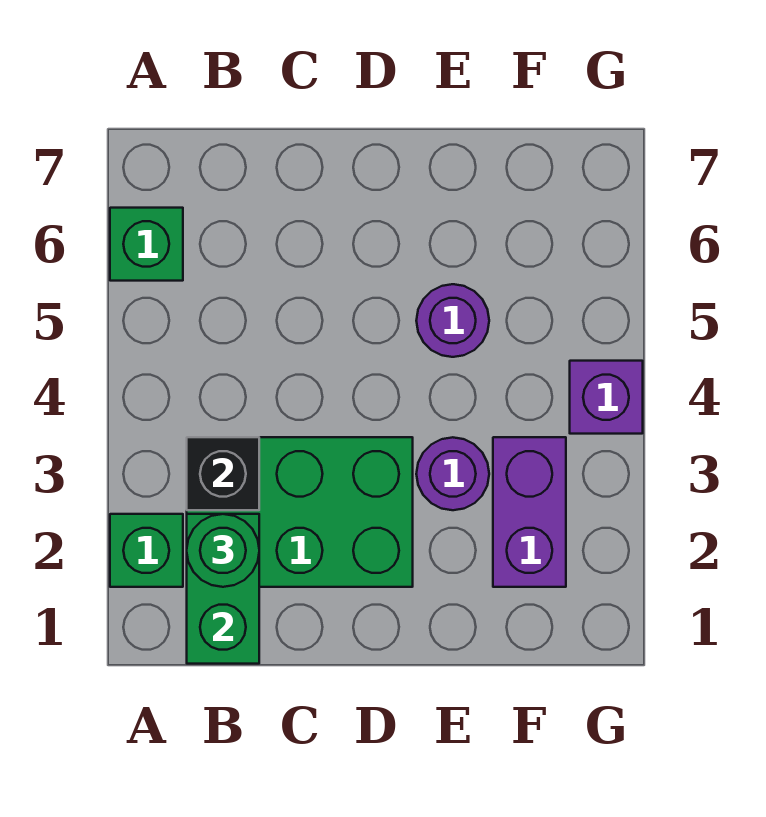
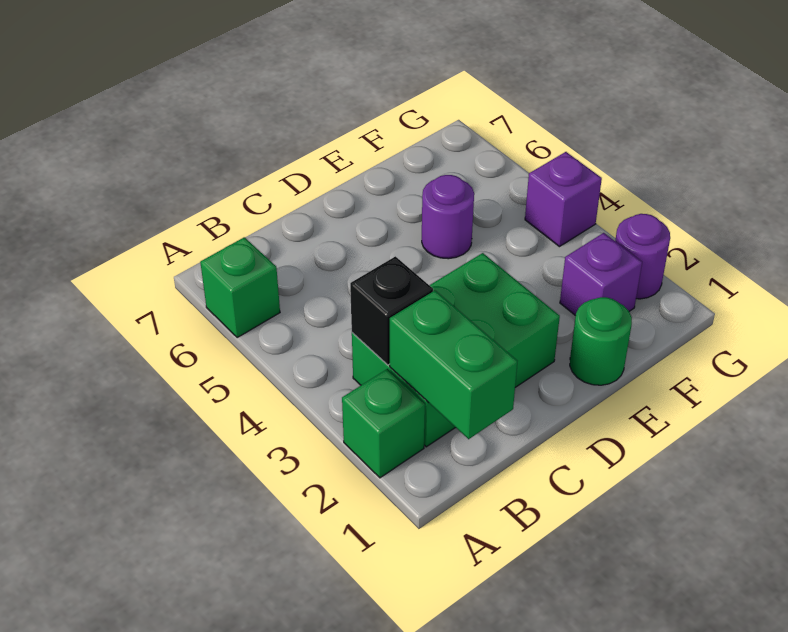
green 1x1 round brick [187,514,259,587] -> green 1x1 round brick moved to [570,297,632,385]
purple 1x1 round brick [416,437,489,510] -> purple 1x1 round brick moved to [615,214,670,299]
purple 1x2 brick [493,437,566,587] -> purple 1x1 brick [560,233,642,316]

